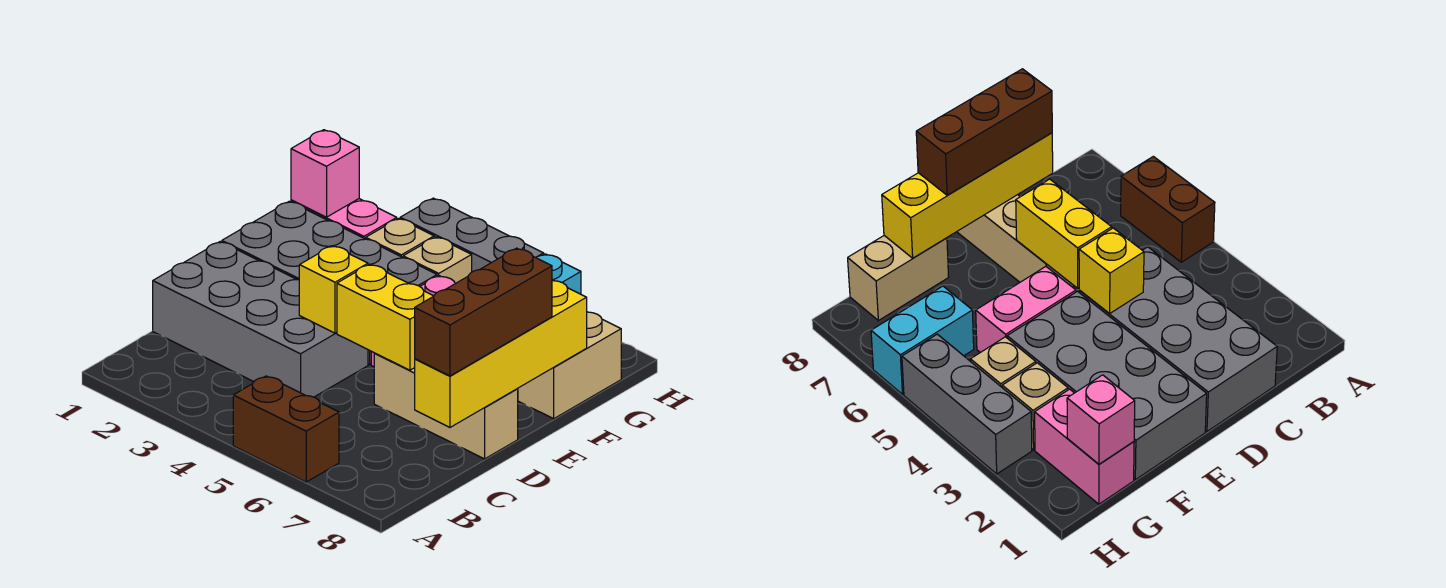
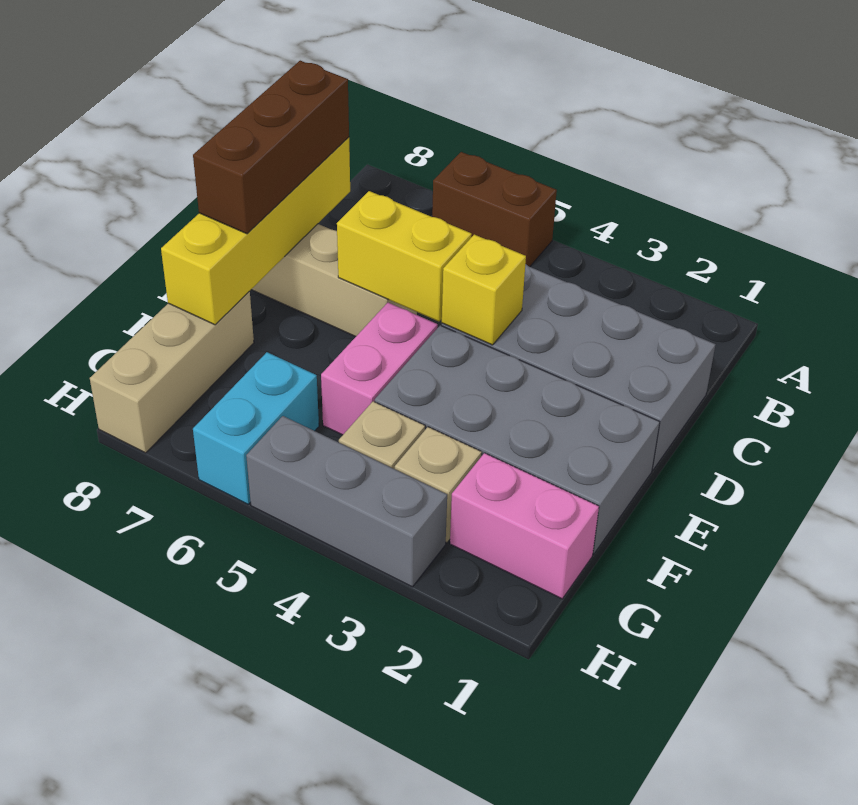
tan 1x2 brick [518,312,621,419] -> tan 1x3 brick [90,292,254,453]
pink 1x1 brick [291,130,359,217] -> none

